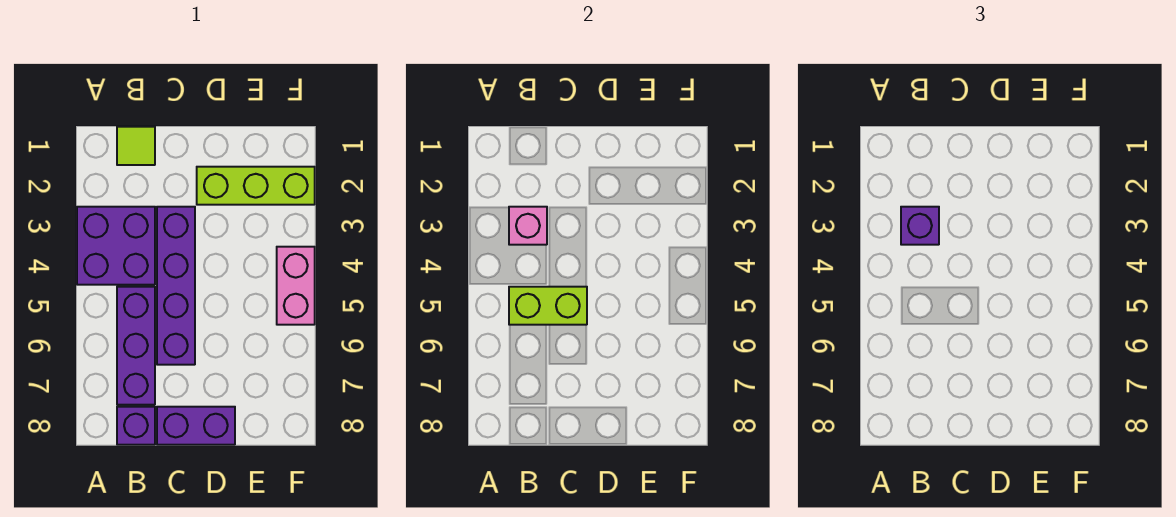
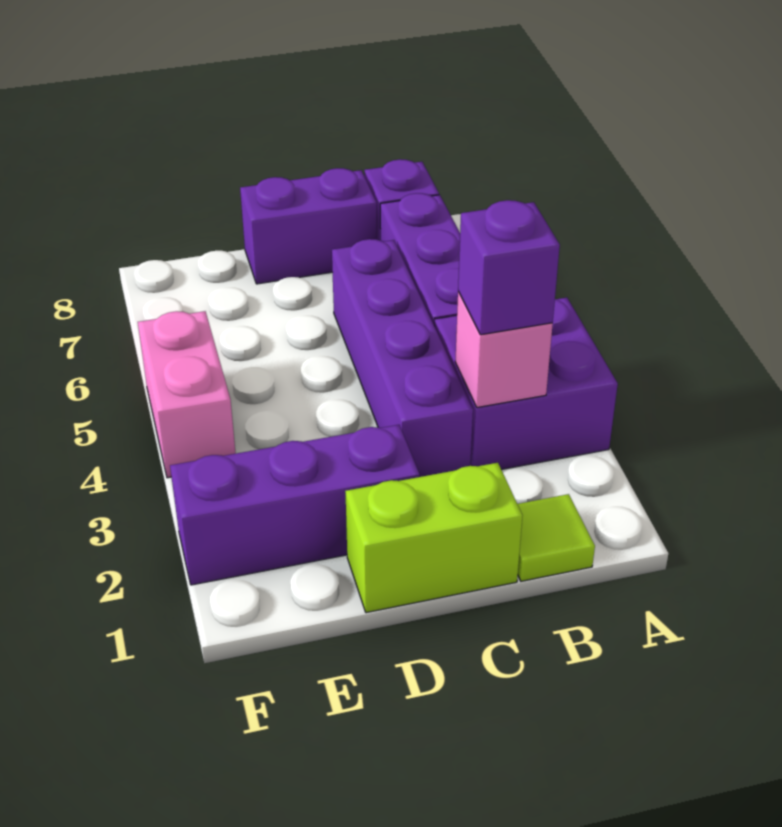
lime 1x2 brick [509,287,587,325] -> lime 1x2 brick moved to [345,463,523,613]
lime 1x3 brick [197,167,315,205] -> purple 1x3 brick [170,425,420,585]

